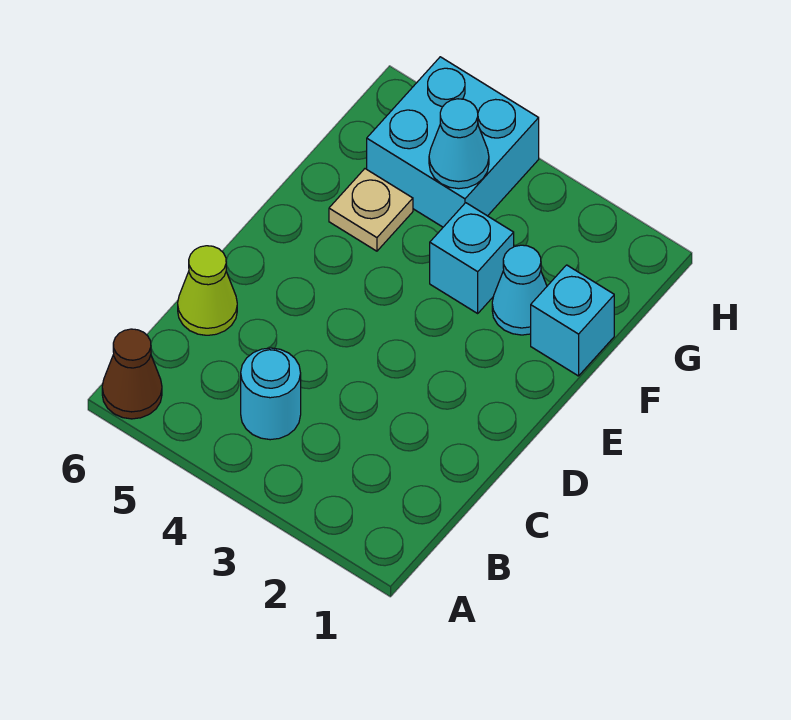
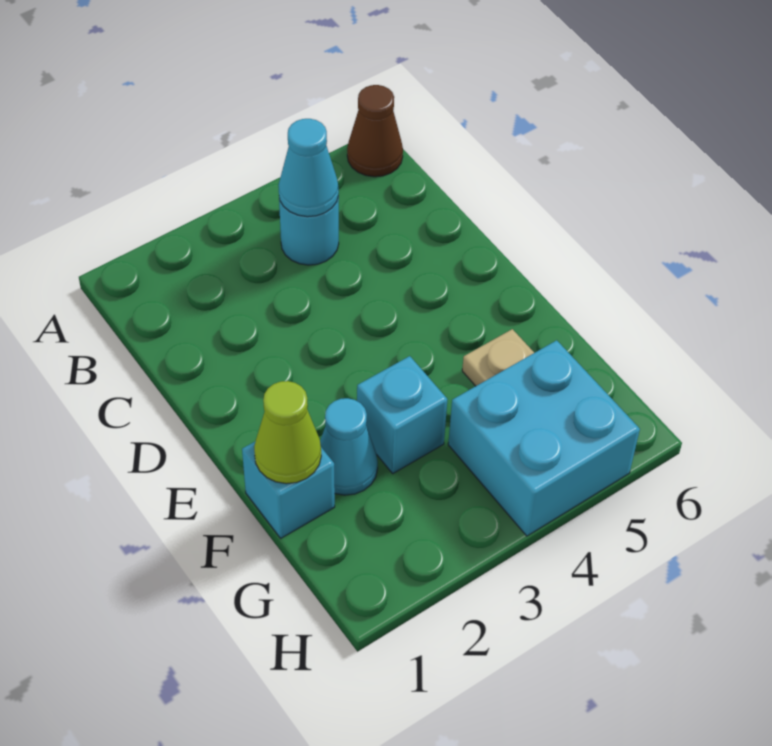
lime 1x1 cone [178,246,237,335] -> lime 1x1 cone moved to [254,381,321,484]
cyan 1x1 cone [429,99,489,189] -> cyan 1x1 cone moved to [278,119,339,217]

